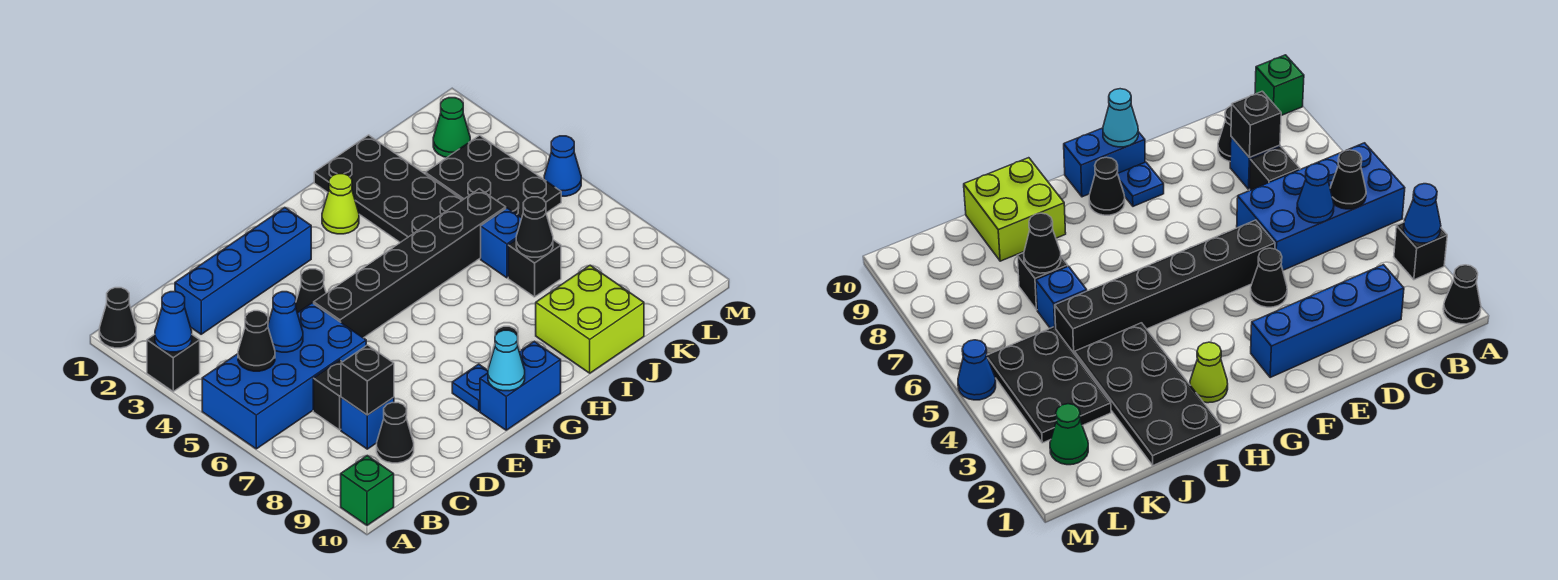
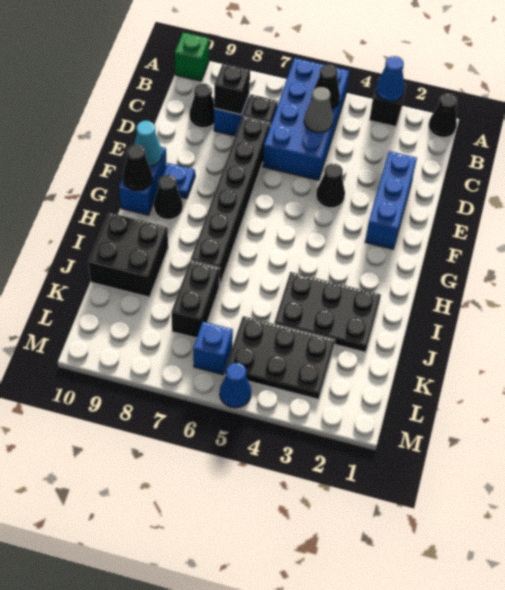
blue 1x4 brick [175,208,311,334] -> blue 1x3 brick [365,151,417,249]
blue 1x1 cone [268,292,303,352] -> grey 1x1 cone [304,87,333,133]
black 1x6 brick [314,189,506,338] -> black 1x6 brick moved to [191,117,270,287]
lime 1x1 cone [322,174,359,234] -> none
black 2x4 plate [314,135,462,243] -> black 2x3 plate [274,272,381,352]
lime 2x2 brick [536,265,644,373] -> black 2x2 brick [88,213,168,297]
blue 1x1 brick [481,208,522,278] -> blue 1x1 brick moved to [193,322,233,375]
black 1x1 brick [508,240,561,297] -> black 1x2 brick [171,260,220,338]
black 1x1 cone [516,197,553,257] -> black 1x1 cone moved to [123,144,153,191]
green 1x1 cone [433,98,470,157] -> none

